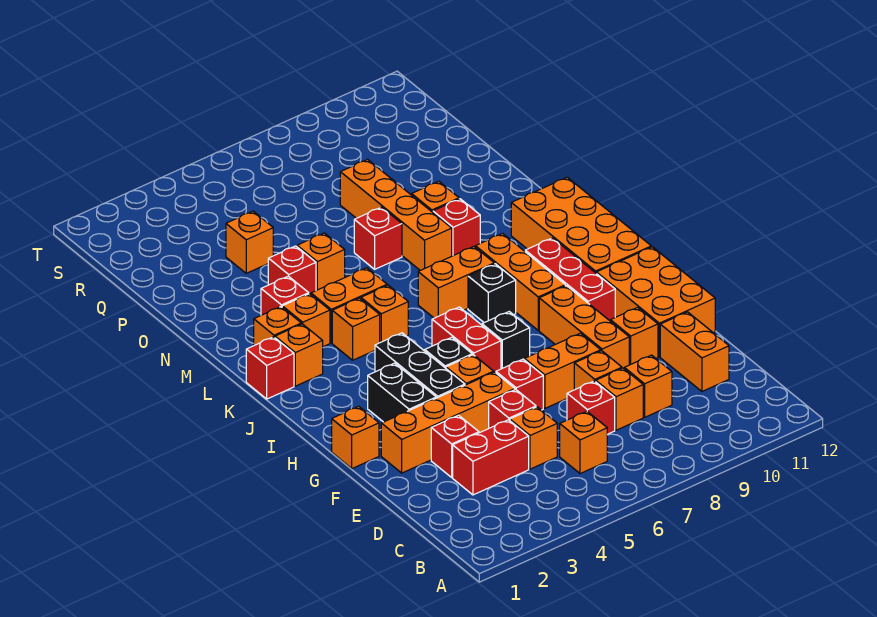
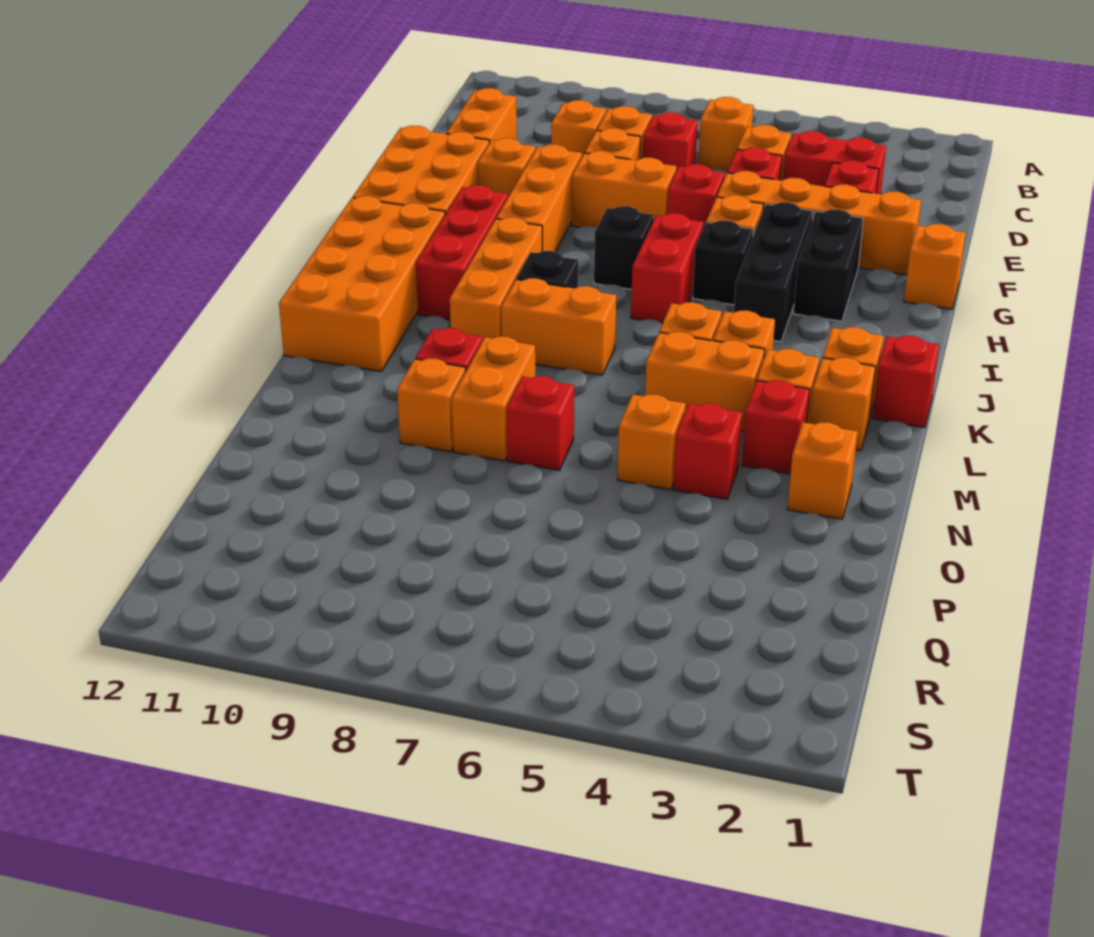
orange 1x4 brick [340,160,452,270] -> orange 1x2 brick [452,337,535,461]
orange 1x1 brick [226,211,273,273] -> orange 1x1 brick moved to [787,422,858,519]

